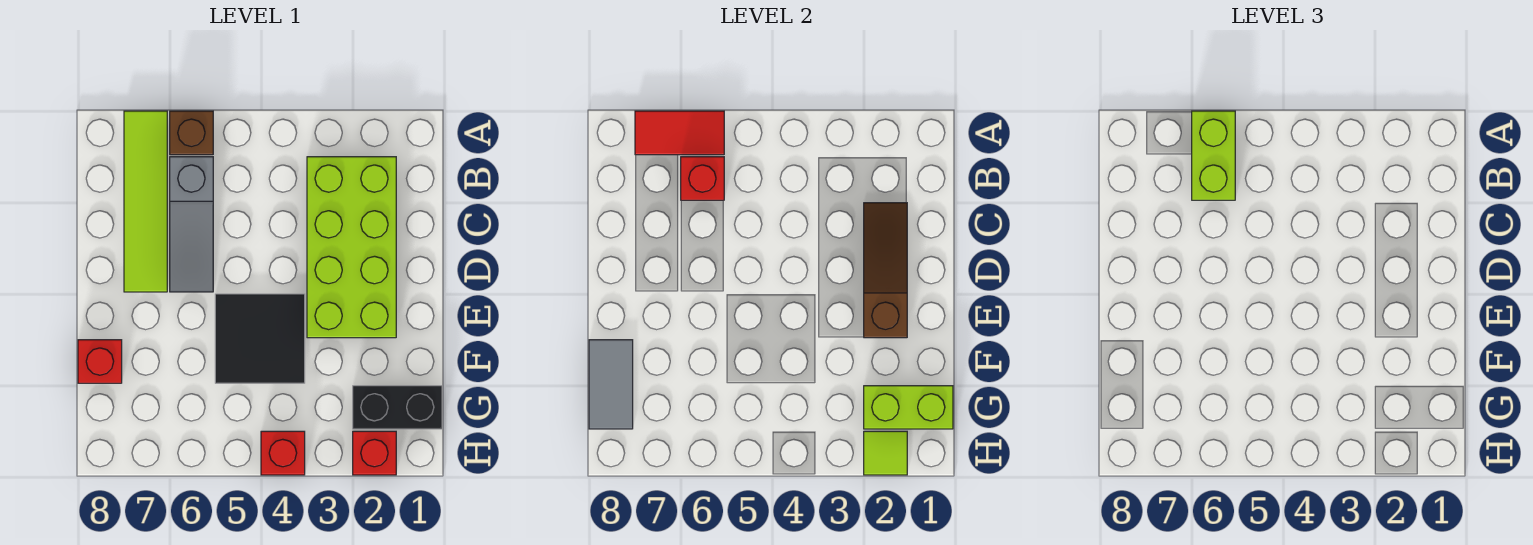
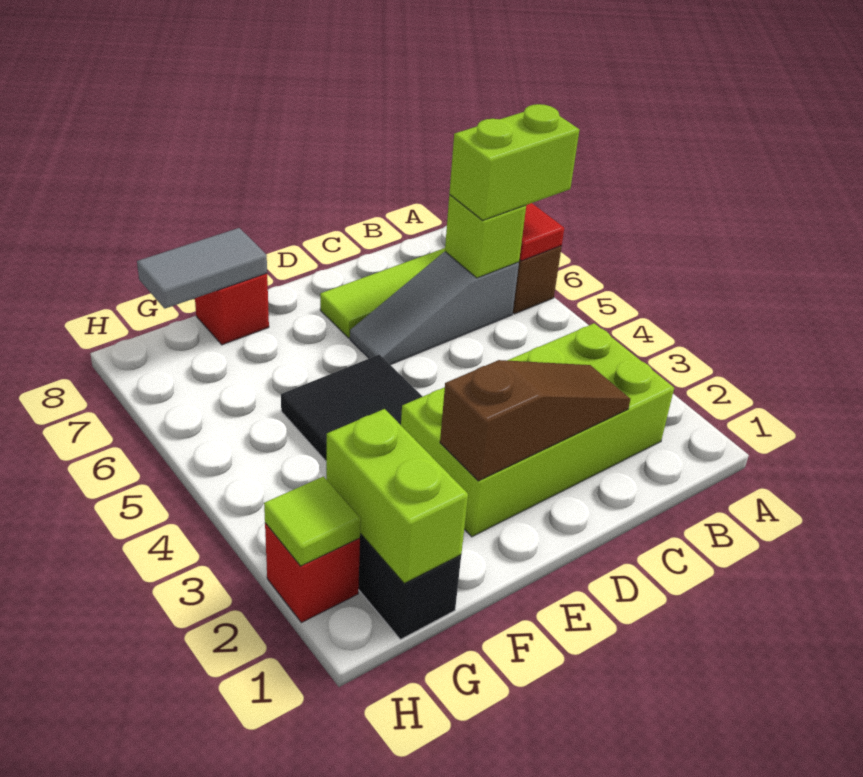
red 1x1 brick [681,157,724,200] -> lime 1x1 brick [445,195,526,278]
red 1x1 brick [261,431,305,475] -> none

